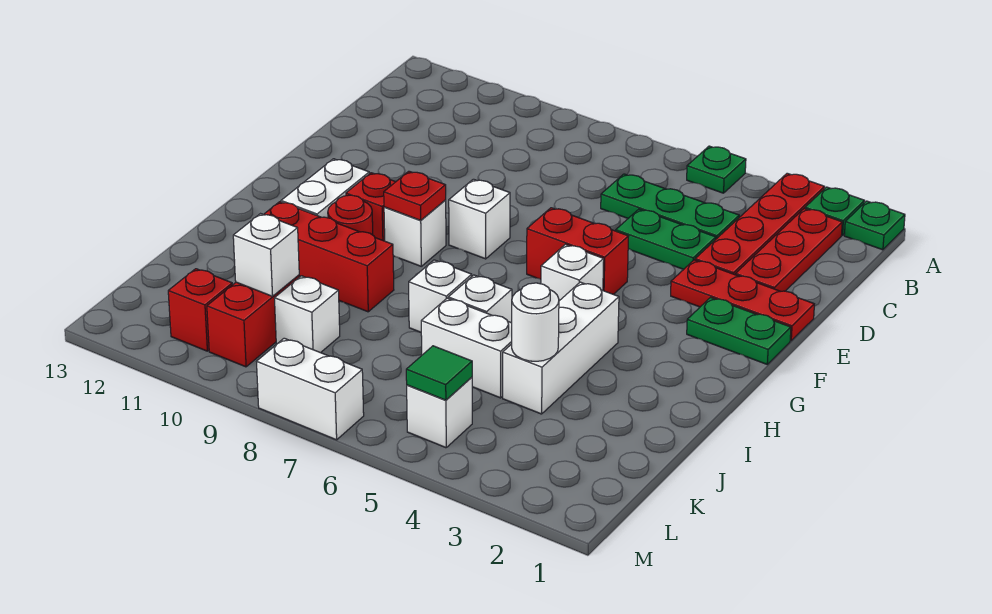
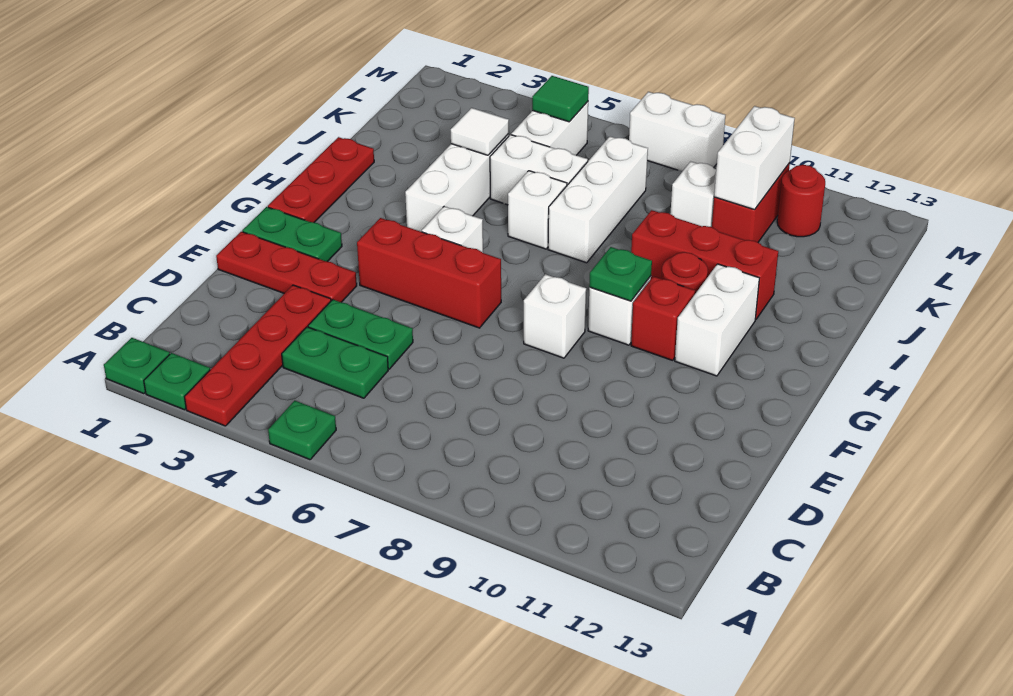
red 1x3 plate [736,209,842,291] -> red 1x3 plate moved to [268,137,374,222]
green 1x3 plate [601,174,739,239] -> green 1x2 plate [282,327,388,398]
red 1x2 brick [527,208,628,294] -> red 1x3 brick [357,218,501,328]
red 1x1 plate [384,171,446,220] -> green 1x1 plate [589,247,652,301]
white 1x1 brick [409,260,472,332] -> white 1x3 brick [548,137,648,263]
white 1x1 round brick [512,283,559,361] -> white 1x1 tile [451,108,509,155]
white 1x1 brick [233,214,299,296] -> white 1x2 brick [714,106,795,210]
white 1x1 brick [407,377,472,448] -> white 1x2 brick [511,102,588,155]
red 1x1 brick [168,269,232,351] -> red 1x1 round brick [777,165,825,237]

